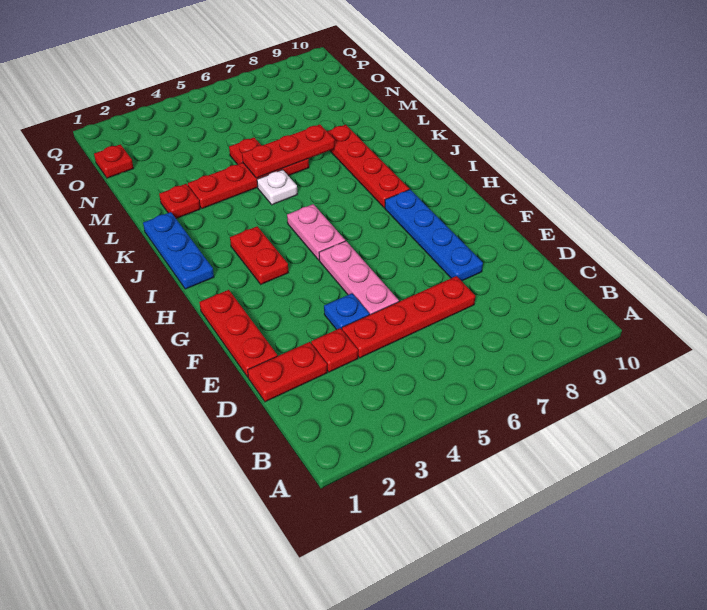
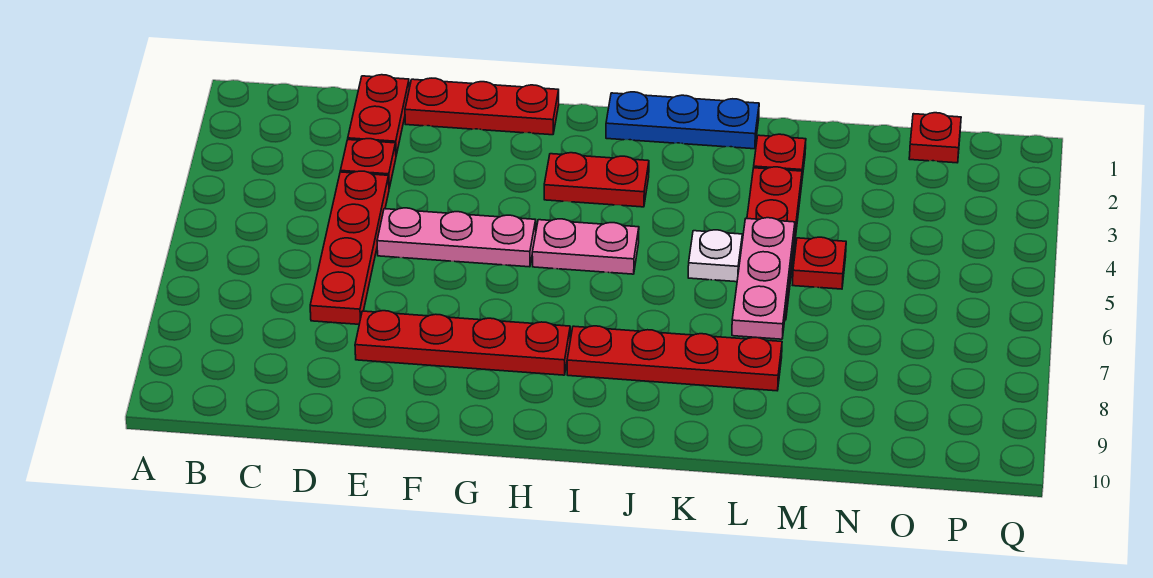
blue 1x1 plate [324,293,370,330] -> none
blue 1x4 plate [385,189,483,281] -> red 1x4 plate [355,311,570,375]
red 1x3 plate [242,124,335,178] -> pink 1x3 plate [732,218,795,339]

